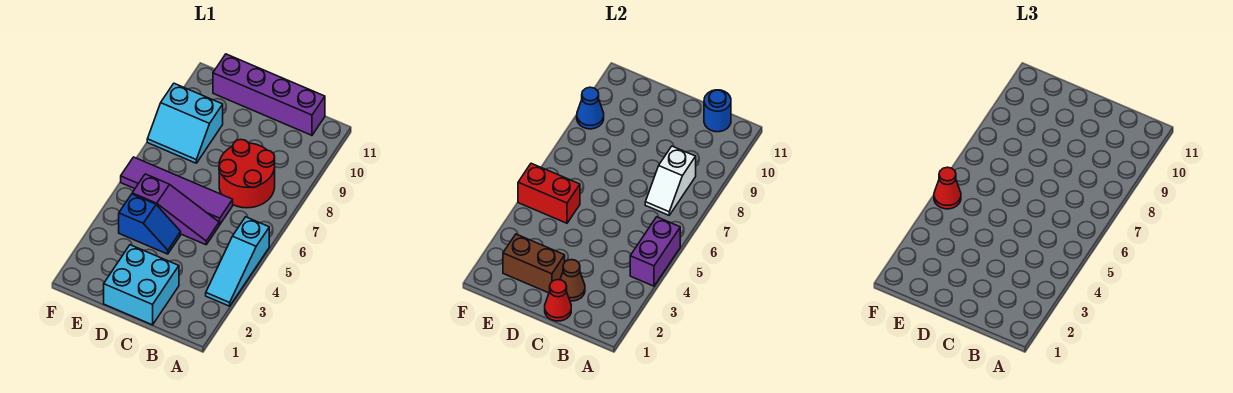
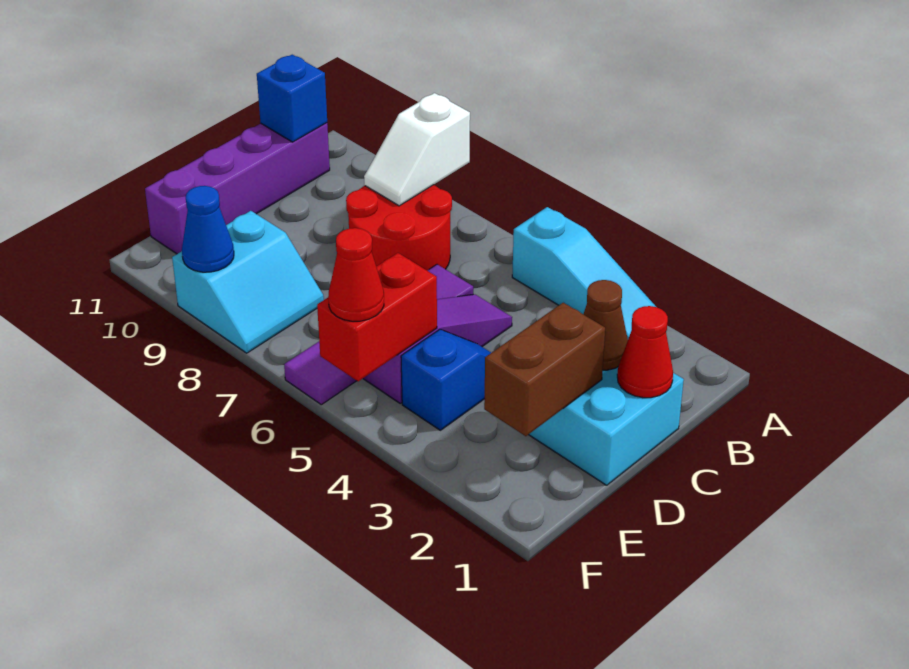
purple 1x2 brick [630,217,680,286] -> none
white 1x2 slope [645,146,696,215] -> white 1x2 slope turned to [364,93,470,206]
blue 1x1 round brick [704,90,731,132] -> blue 1x1 brick [257,55,327,142]

